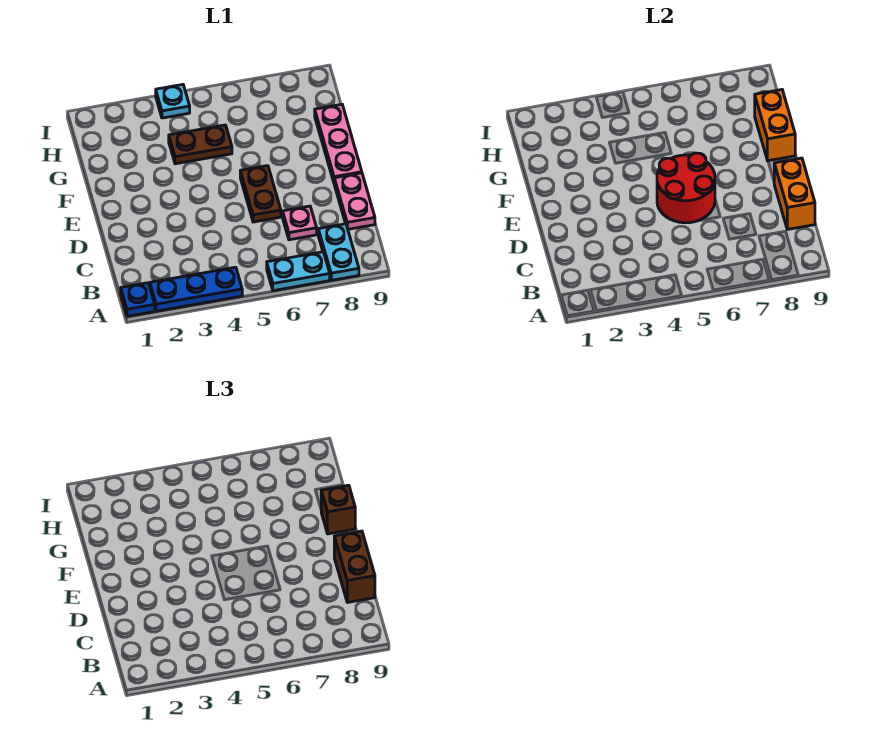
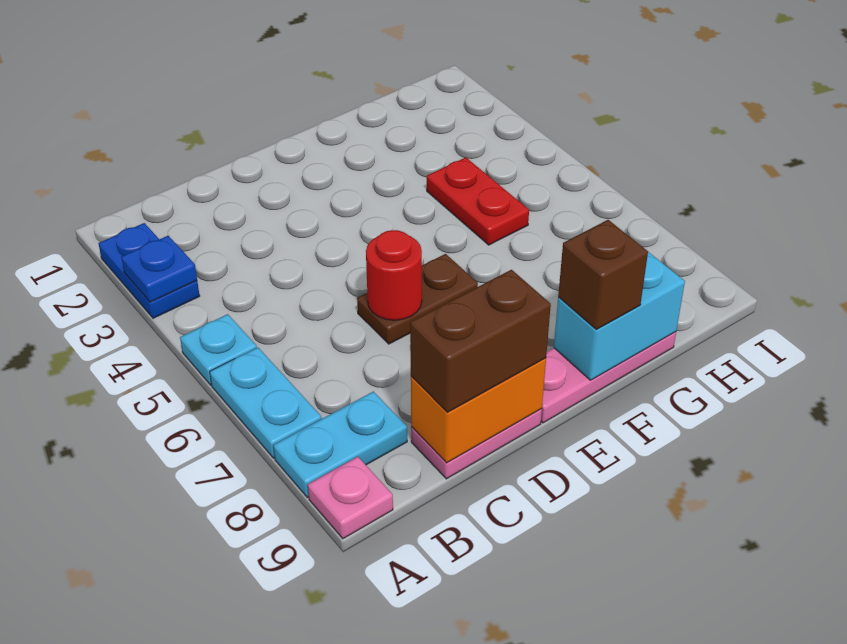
blue 1x1 plate [121,283,155,316] -> blue 1x1 plate moved to [121,236,197,302]
blue 1x3 plate [150,267,242,311] -> blue 1x2 plate [98,223,200,318]
pink 1x1 plate [283,206,317,240] -> pink 1x1 plate moved to [308,457,393,539]
red 2x2 round brick [657,153,715,223] -> red 1x1 round brick [366,230,422,320]
orange 1x2 brick [755,90,795,161] -> cyan 1x2 brick [554,252,685,380]
brown 1x2 plate [169,125,232,164] -> red 1x2 plate [427,157,529,245]
cyan 1x1 plate [156,84,190,118] -> cyan 1x1 plate moved to [180,314,257,385]

